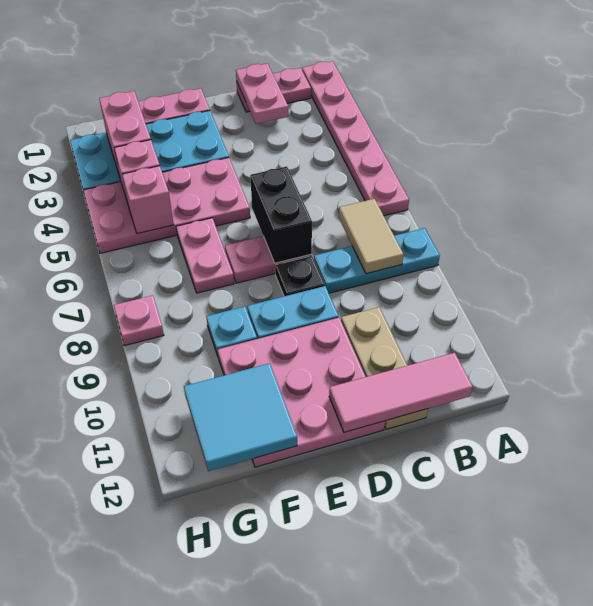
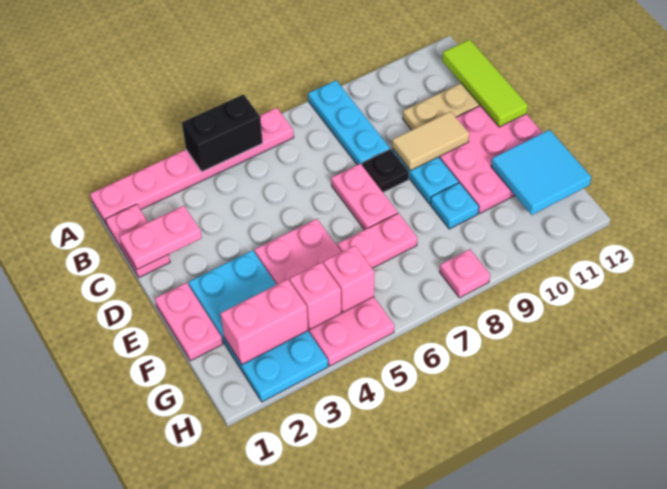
tan 1x2 tile [339,199,404,274] -> tan 1x2 tile moved to [392,111,469,171]
pink 1x3 tile [329,353,473,432] -> lime 1x3 tile [442,40,528,127]
black 1x2 brick [250,167,312,263] -> black 1x2 brick moved to [182,94,263,172]

